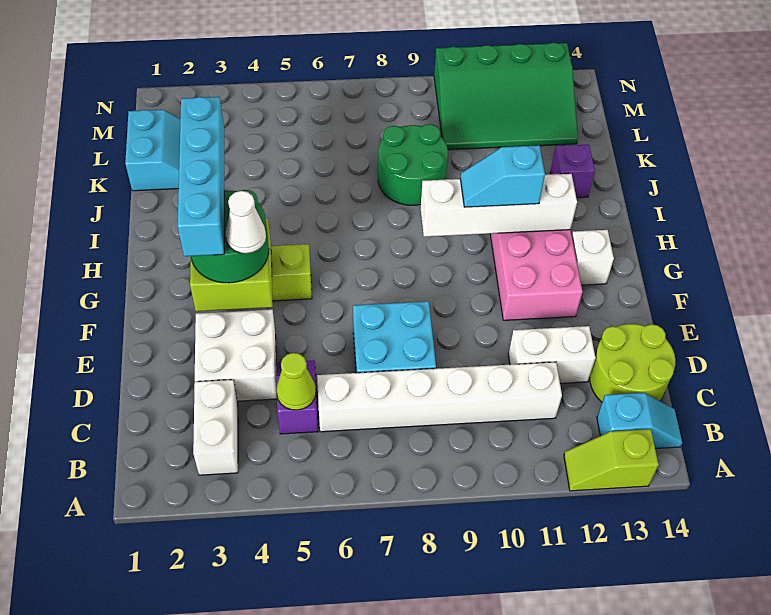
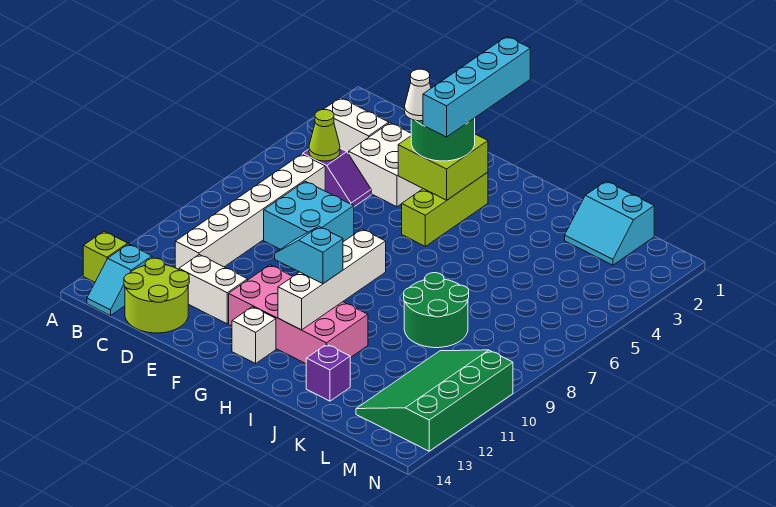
white 1x2 brick [508,326,596,383] -> white 1x2 brick turned to [179,255,248,324]
cyan 1x4 brick [178,97,224,256] -> cyan 1x4 brick turned to [423,36,530,137]
cyan 1x2 slope [460,145,545,207] -> cyan 1x2 slope turned to [275,227,343,284]

